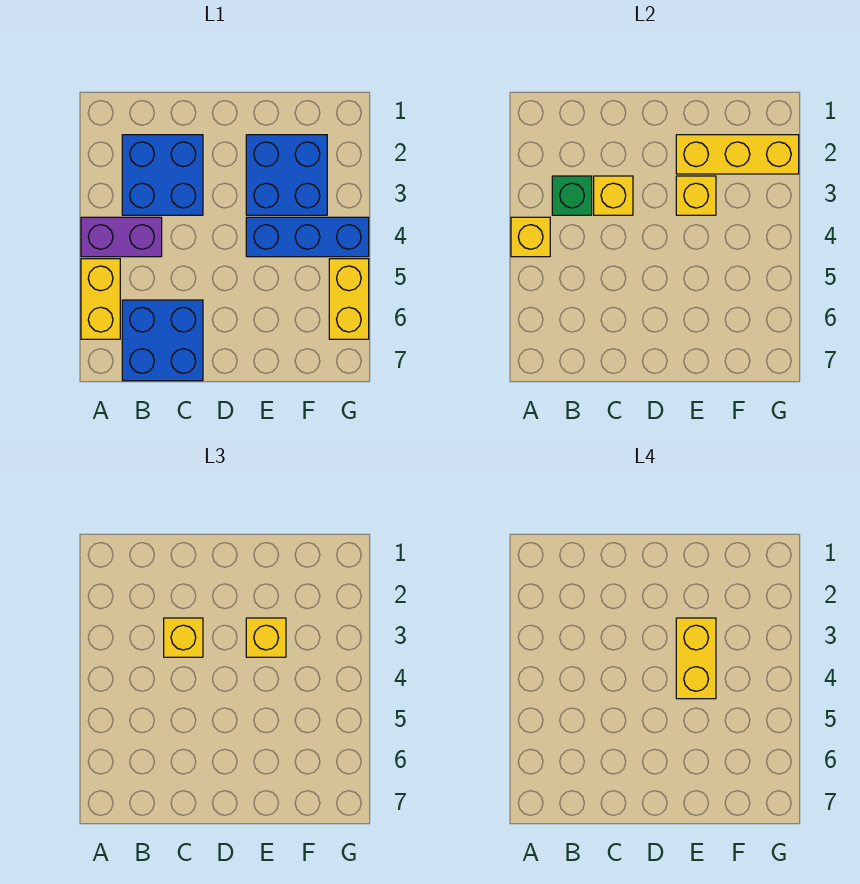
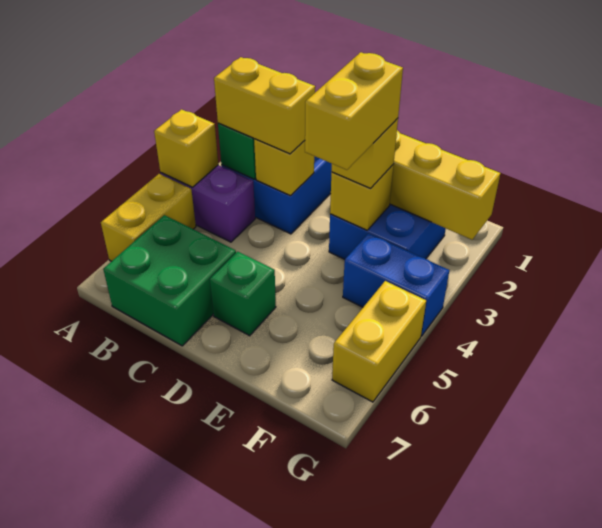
blue 2x2 brick [122,300,203,381] -> green 2x2 brick [103,215,236,346]
yellow 1x1 brick [164,618,203,657] -> yellow 1x2 brick [214,57,315,154]
none -> green 1x1 brick [210,251,276,336]
blue 1x3 brick [246,217,369,257] -> blue 1x2 brick [343,233,449,336]

